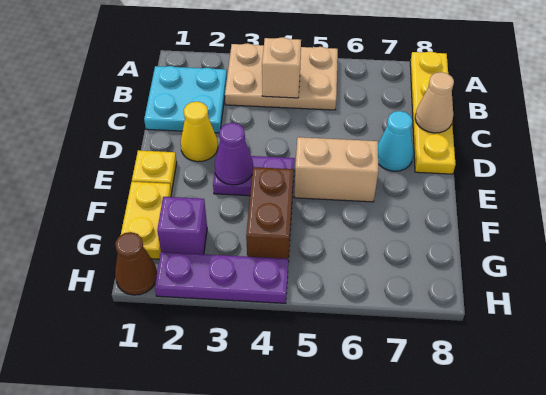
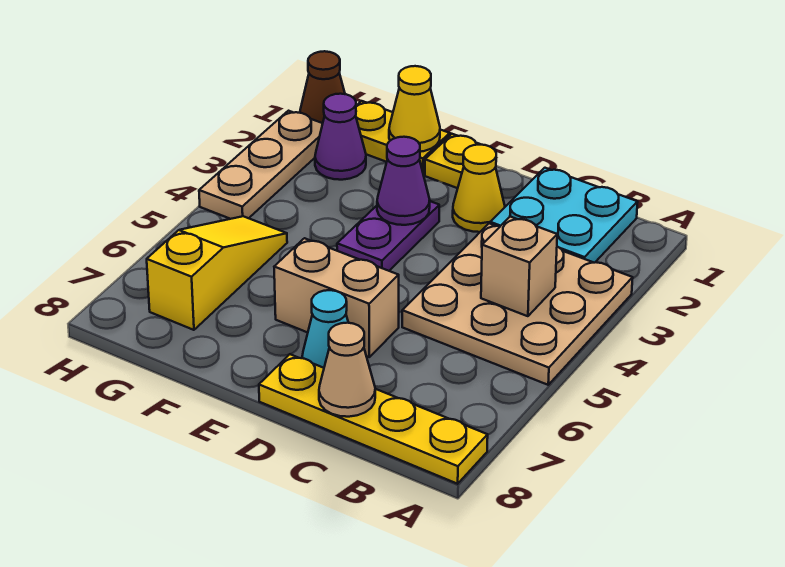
tan 2x3 plate [225,43,338,110] -> tan 3x3 plate [402,223,633,385]
tan 1x2 brick [294,137,378,202] -> tan 1x2 brick turned to [274,238,399,357]
none -> yellow 1x1 cone [389,66,440,152]
brown 1x2 brick [246,167,293,262] -> none
purple 1x1 brick [157,197,207,254] -> purple 1x1 cone [315,94,366,180]
none -> yellow 1x3 slope [147,216,287,330]
purple 1x3 plate [155,252,288,303] -> tan 1x3 plate [199,111,323,219]

